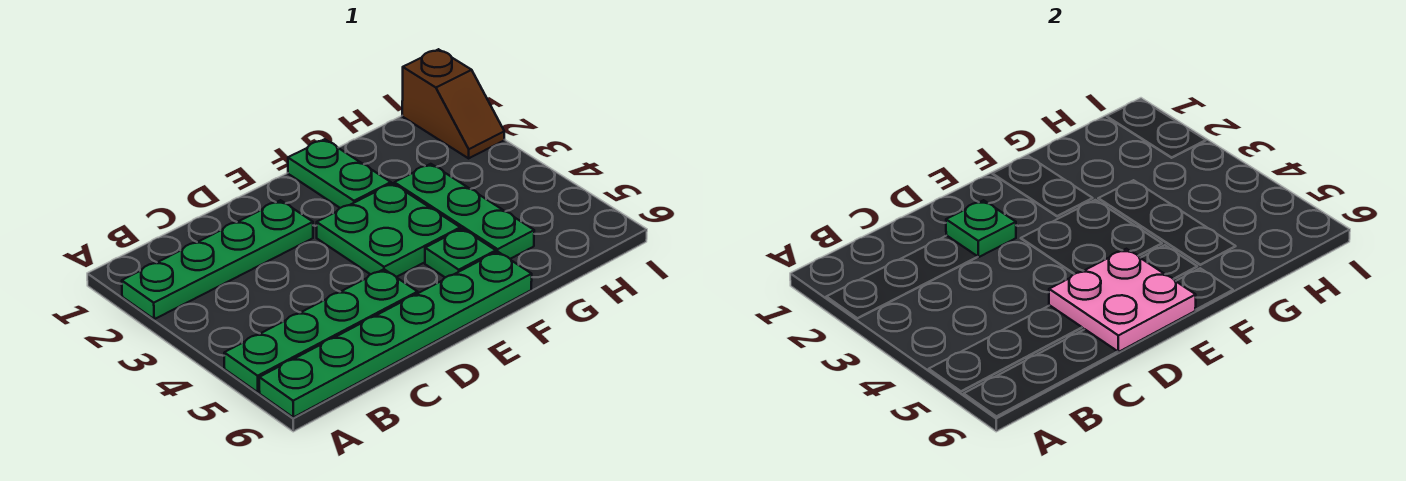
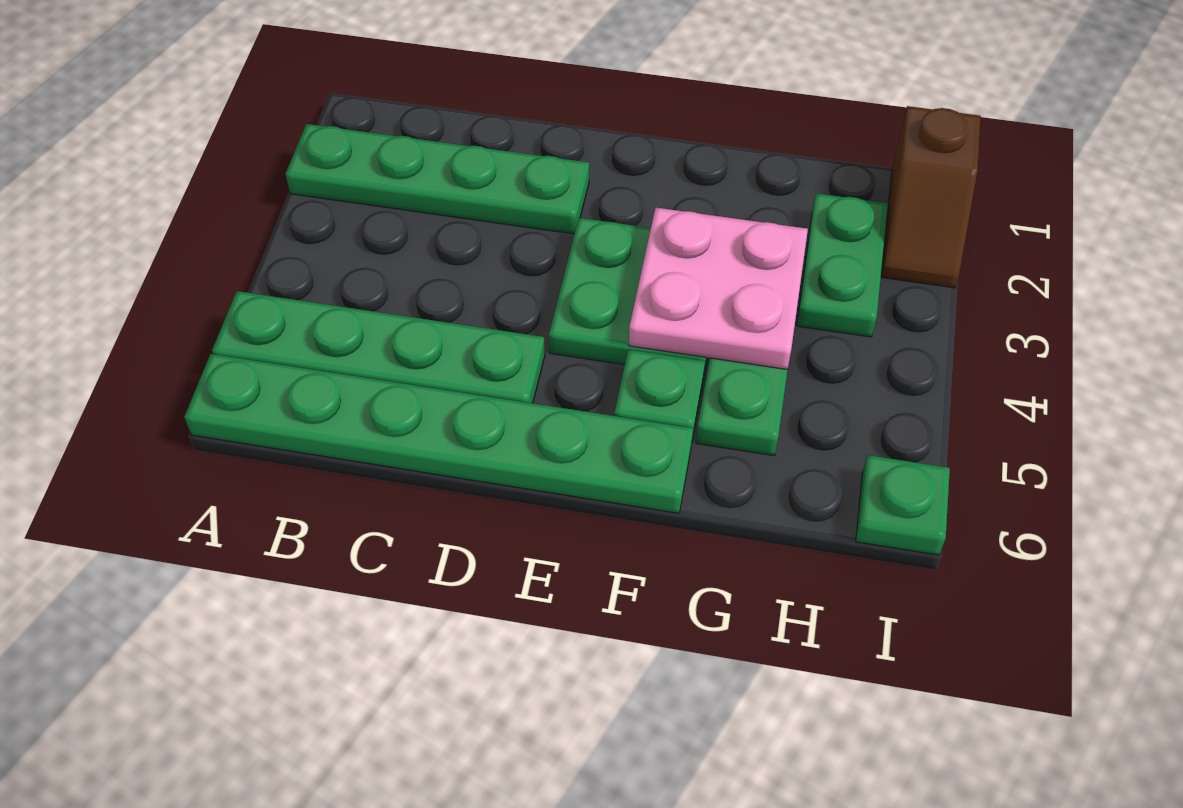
green 1x1 plate [946,200,1016,257] -> green 1x1 plate moved to [856,455,950,555]
pink 2x2 plate [1049,249,1196,352] -> pink 2x2 plate moved to [629,208,808,370]
green 1x2 plate [288,139,391,208] -> green 1x2 plate moved to [797,193,888,337]

